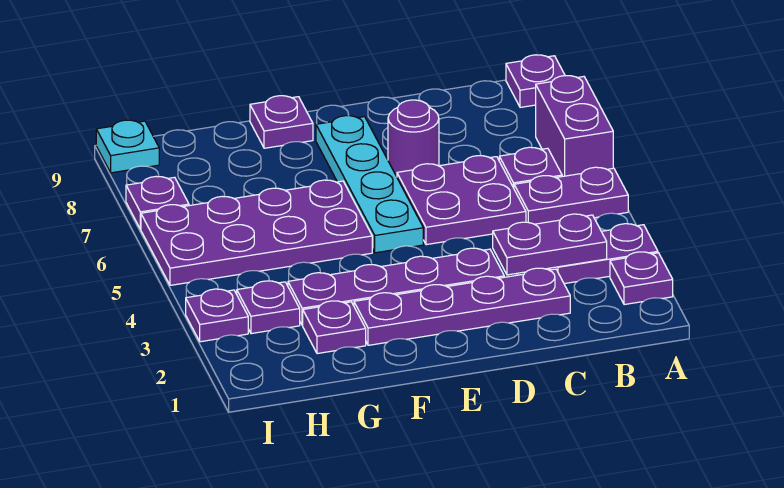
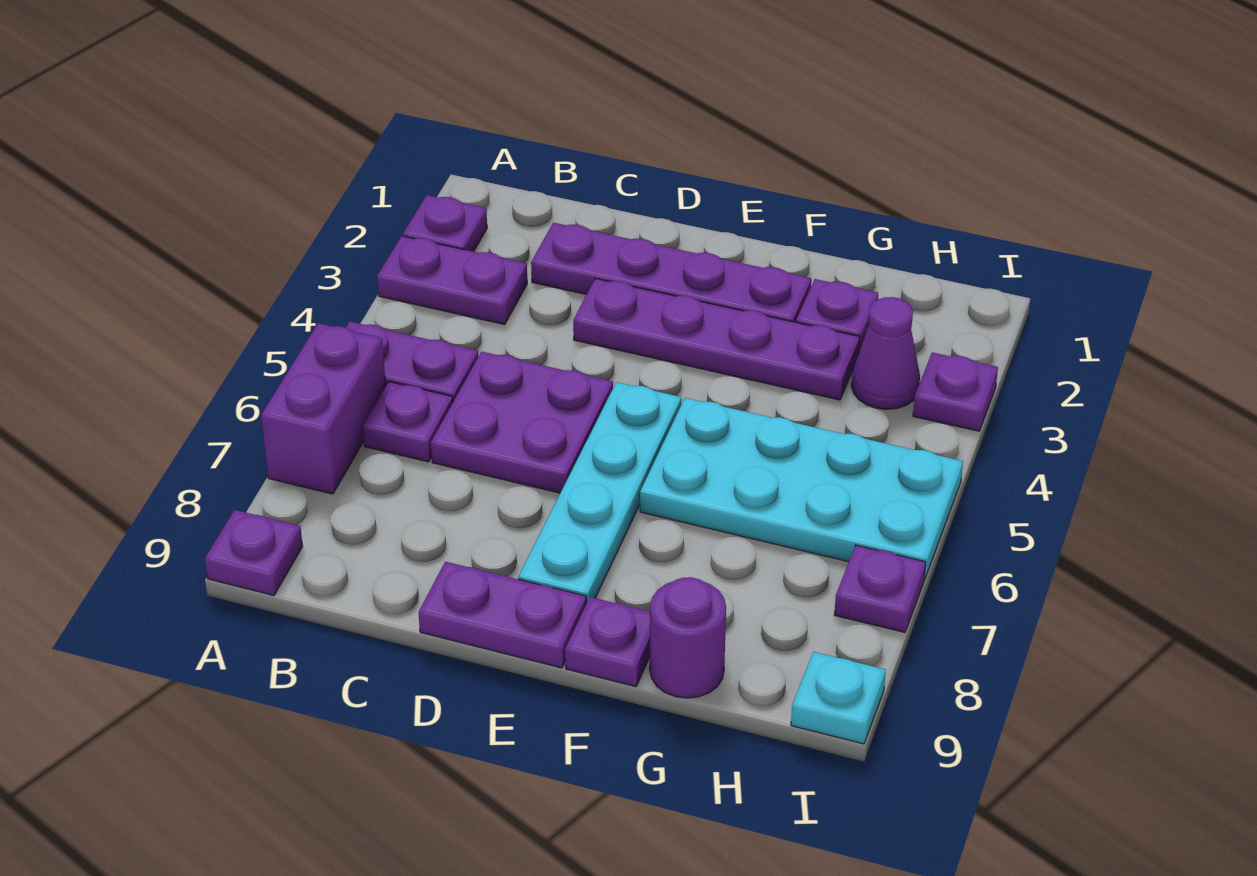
purple 1x2 plate [493,214,607,275] -> purple 1x2 plate moved to [419,562,586,668]
purple 1x1 round brick [388,100,439,177] -> purple 1x1 round brick moved to [650,577,726,698]
purple 2x4 plate [141,180,372,285] -> cyan 2x4 plate [640,398,963,580]
purple 1x1 plate [237,281,300,334] -> purple 1x1 cone [852,297,920,409]

